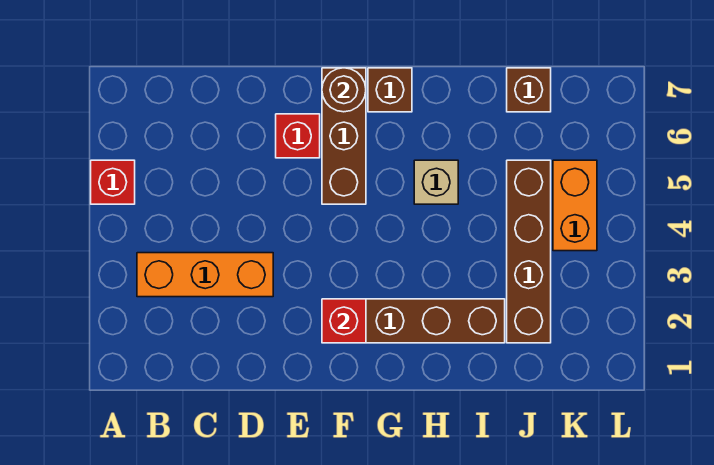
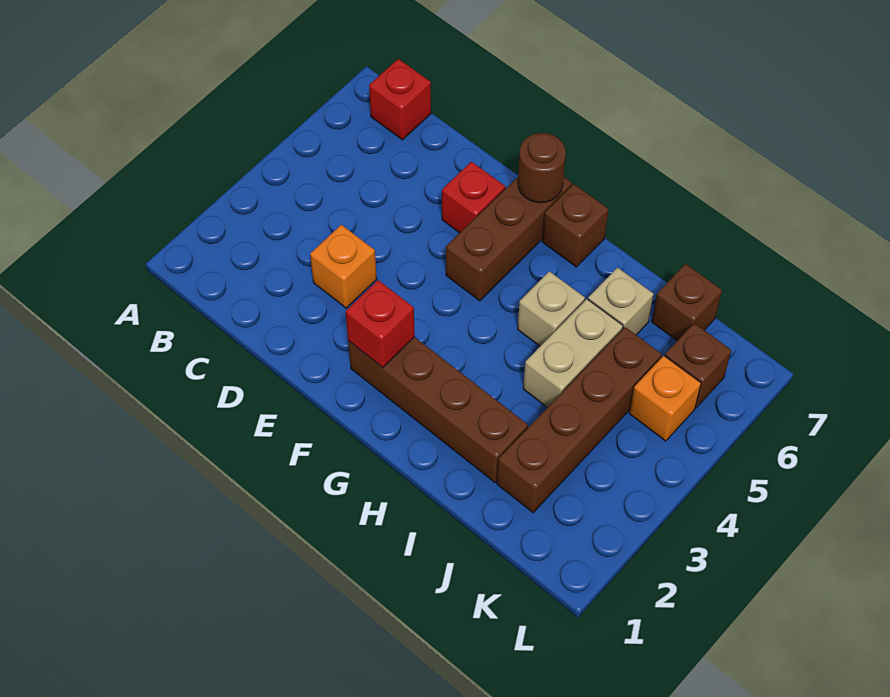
red 1x1 brick [91,160,135,204] -> red 1x1 brick moved to [369,59,431,140]
orange 1x3 brick [137,253,273,297] -> orange 1x1 brick [310,225,377,308]
none -> tan 1x2 brick [523,299,623,407]
none -> tan 1x1 brick [588,268,654,335]
orange 1x2 brick [553,160,597,251] -> orange 1x1 brick [629,356,701,441]
none -> brown 1x1 brick [665,323,731,408]

